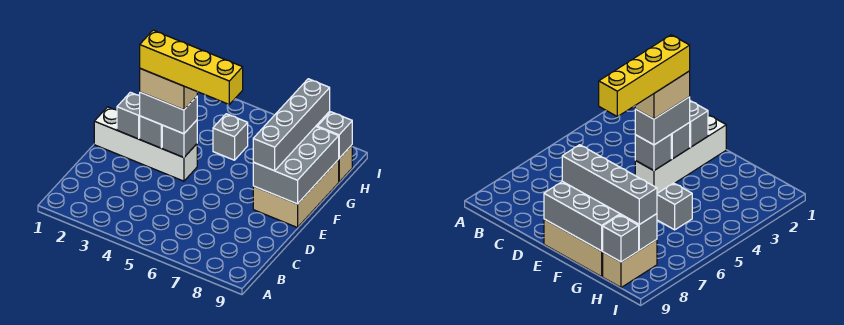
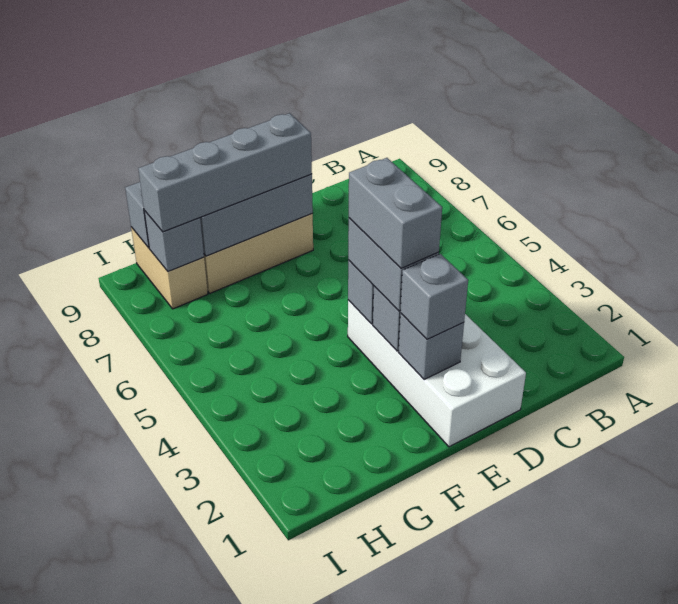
white 1x4 brick [94,107,197,181] -> white 2x4 brick [348,300,526,447]
tan 1x2 brick [140,69,197,110] -> grey 1x2 brick [349,158,442,268]
yellow 1x4 brick [140,30,243,104] -> none
grey 1x1 brick [213,114,248,160] -> grey 1x1 brick moved to [400,254,468,340]

